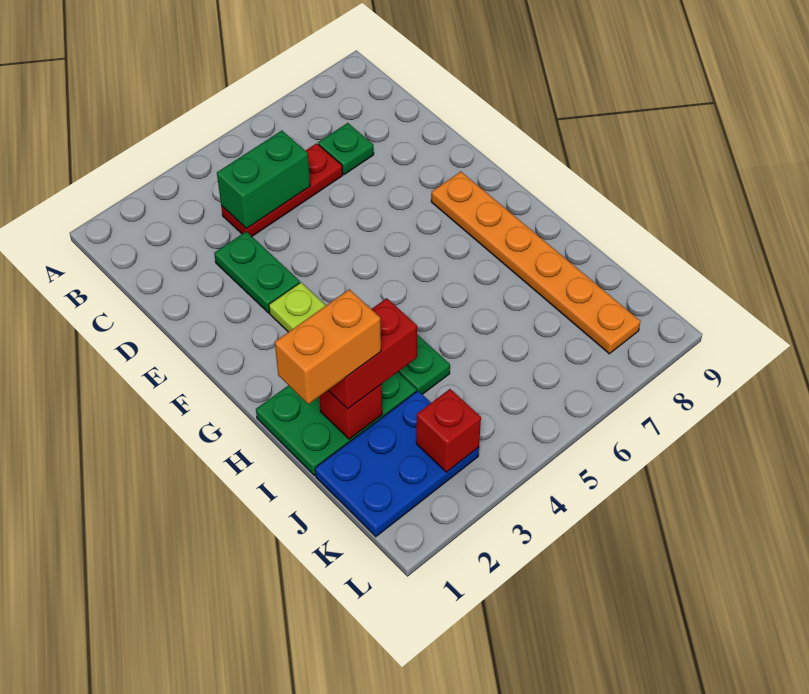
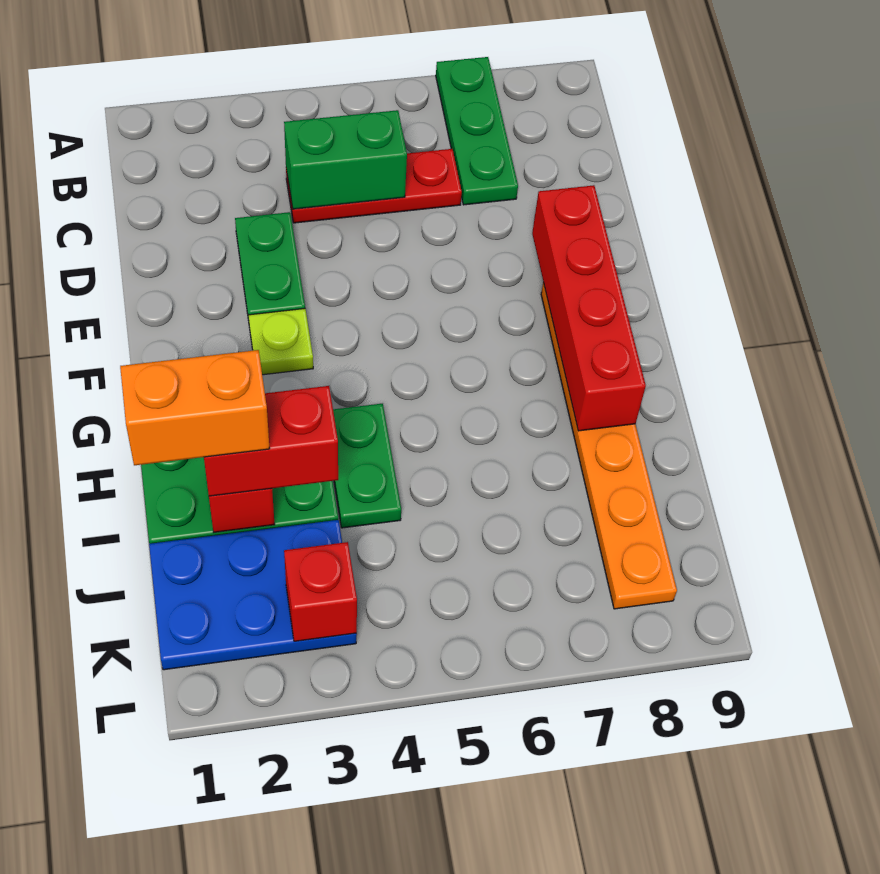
green 1x1 plate [318,123,374,175] -> green 1x3 plate [436,57,518,205]
none -> red 1x4 brick [532,185,646,431]

